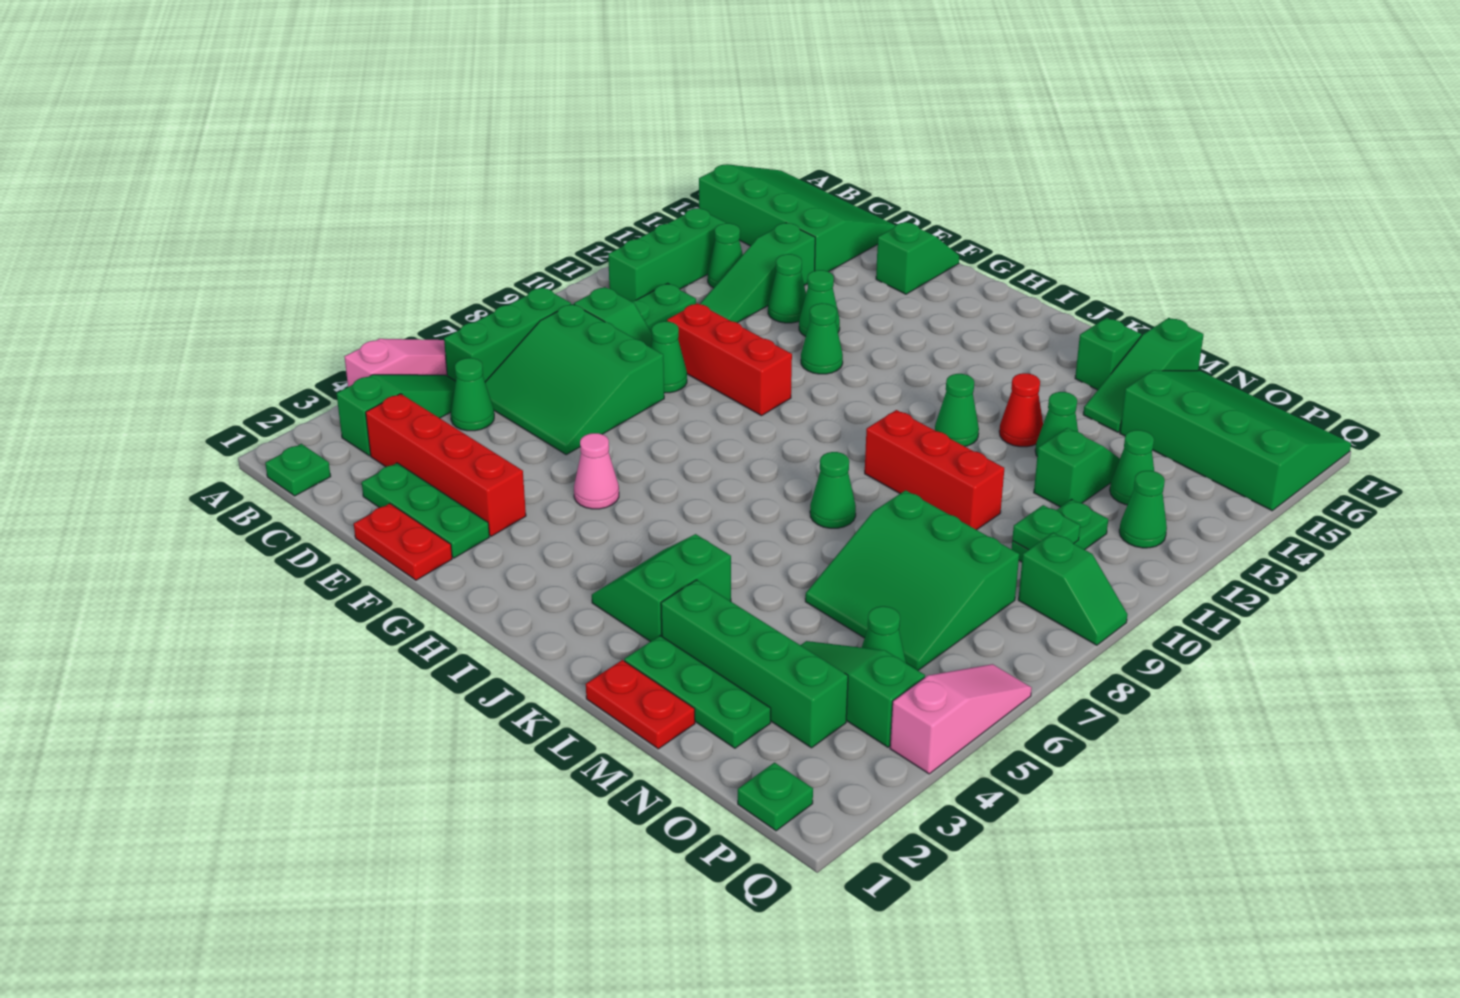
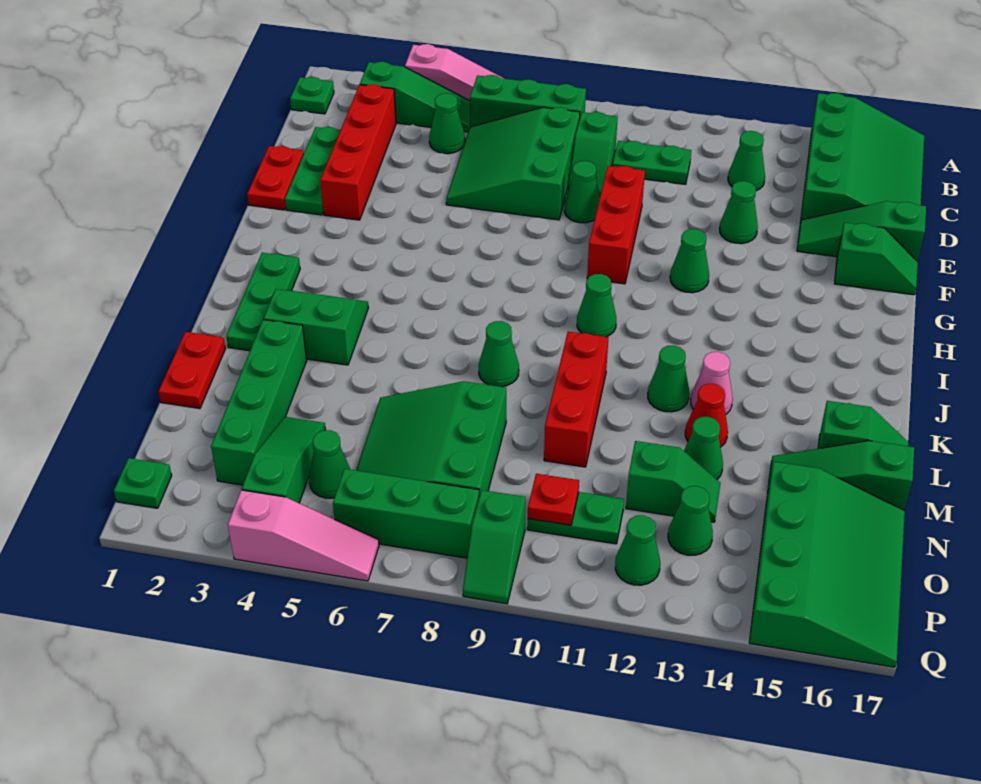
green 1x3 brick [608,208,726,301] -> green 1x3 brick moved to [333,469,479,558]
green 1x3 slope [700,223,815,323] -> green 1x3 slope moved to [797,201,926,262]
green 1x1 cone [799,270,840,337] -> green 1x1 cone moved to [577,274,616,337]
pink 1x1 cone [574,433,619,509] -> pink 1x1 cone moved to [691,352,733,415]
green 1x3 plate [624,636,771,748] -> green 1x3 plate moved to [226,253,300,351]
green 1x1 plate [1012,505,1080,550] -> red 1x1 plate [528,474,579,525]

